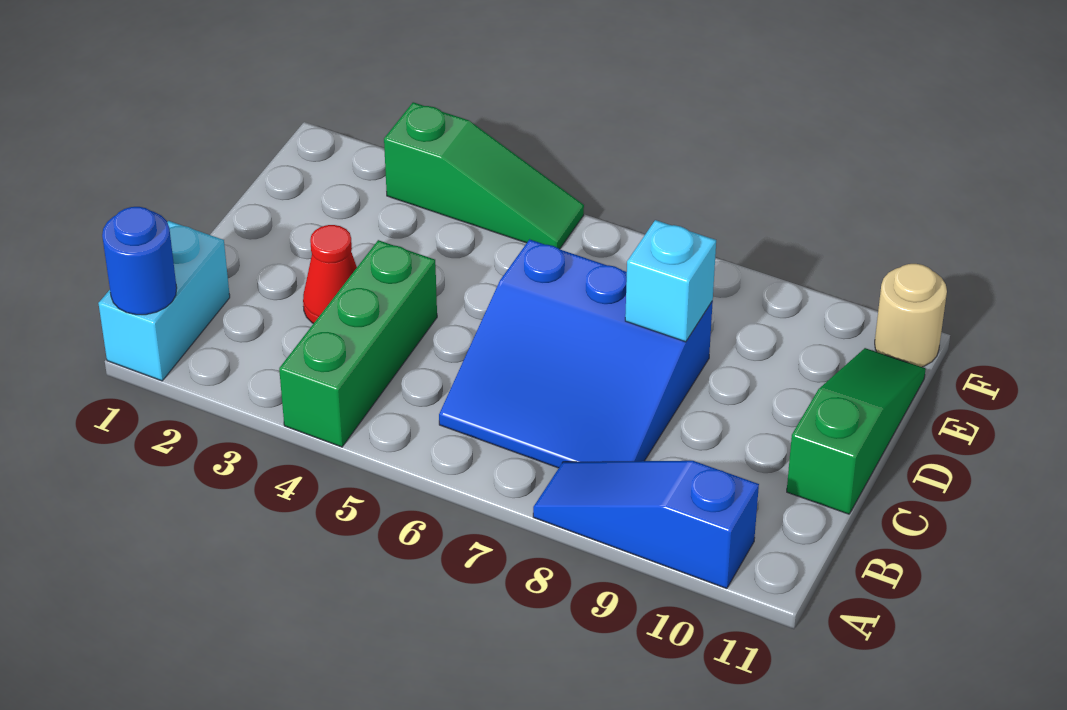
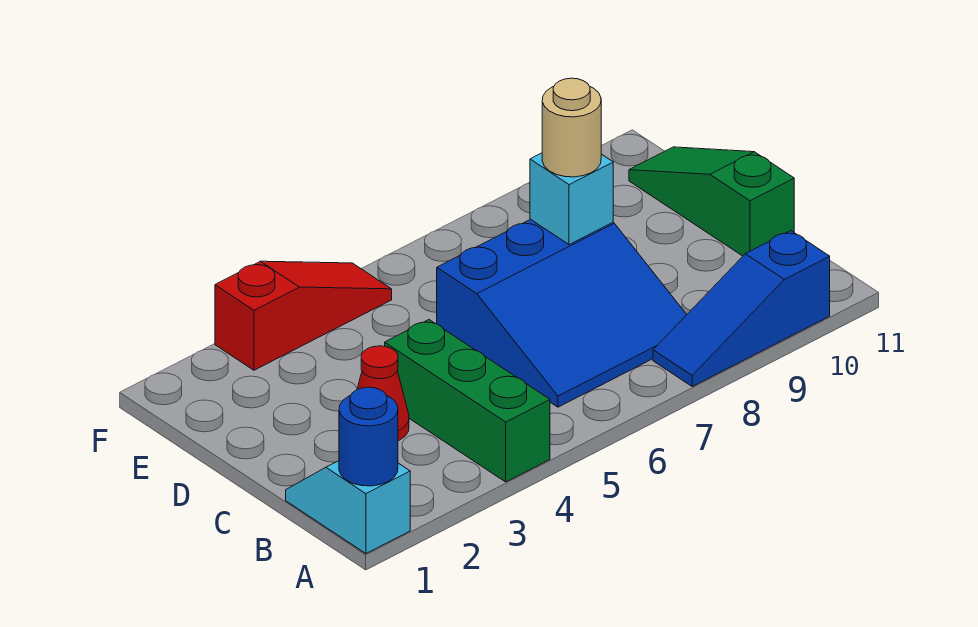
cyan 1x2 brick [98,221,230,381] -> cyan 1x2 slope [286,461,410,554]
green 1x3 slope [384,102,584,249] -> red 1x3 slope [215,261,392,370]
tan 1x1 round brick [875,264,947,367] -> tan 1x1 round brick moved to [542,78,601,177]

